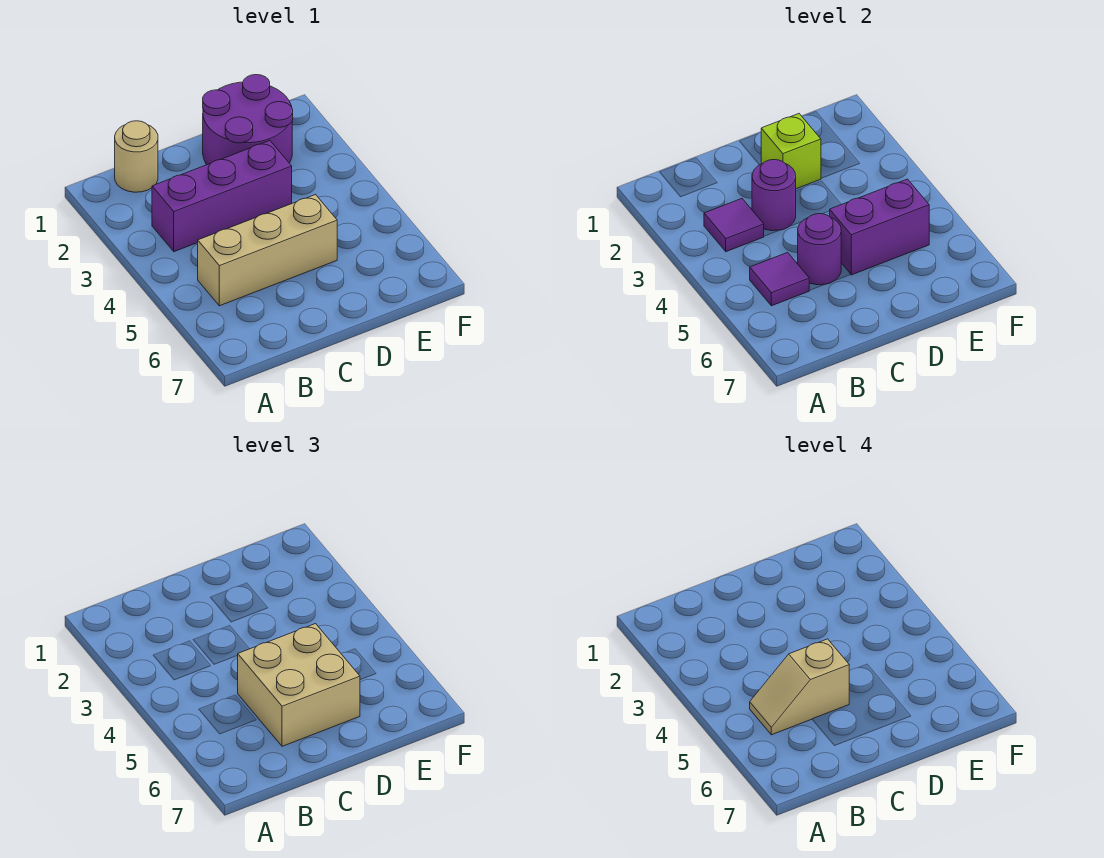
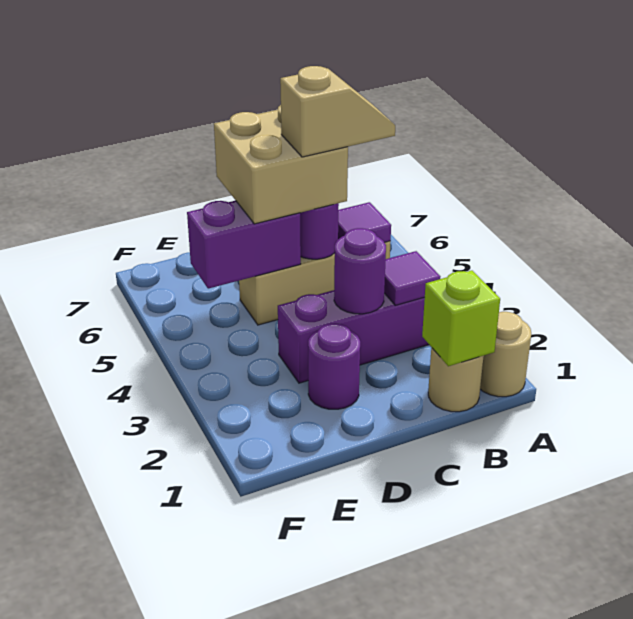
none -> tan 1x1 round brick [480,312,531,397]
purple 2x2 round brick [203,75,293,165] -> purple 1x1 round brick [308,323,360,409]
lime 1x1 brick [761,114,821,189] -> lime 1x1 brick moved to [422,270,500,366]

